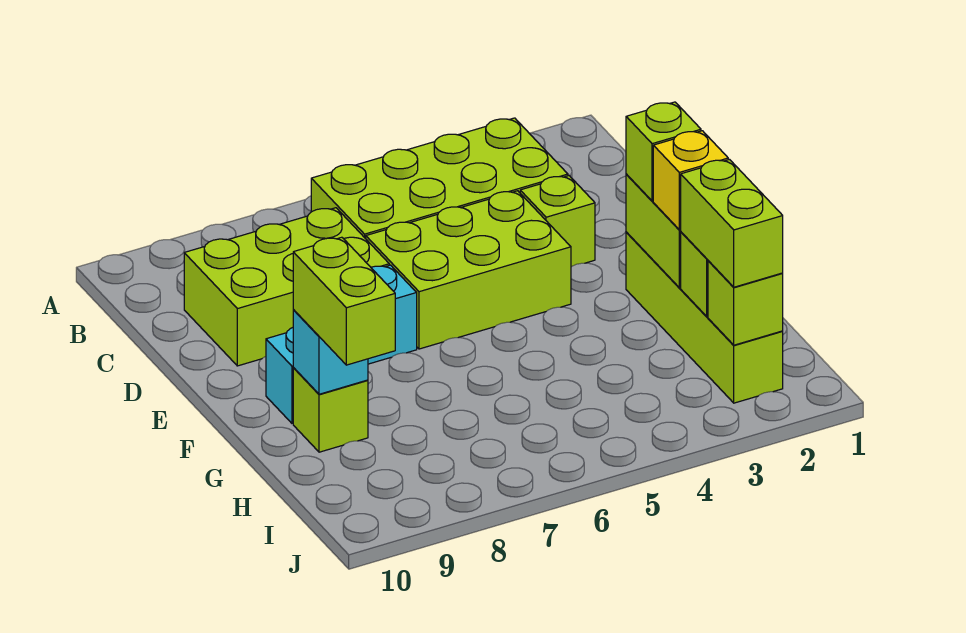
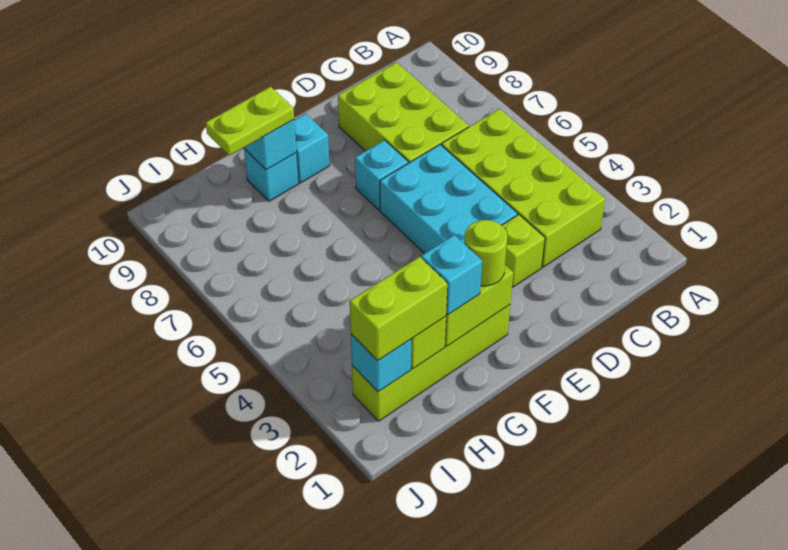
lime 2x3 brick [366,191,571,349] -> cyan 2x3 brick [380,145,518,254]
lime 1x1 brick [626,102,701,201] -> lime 1x1 round brick [464,220,507,286]
yellow 1x1 brick [653,131,728,230] -> cyan 1x1 brick [421,235,482,315]
lime 1x1 brick [293,368,368,452] -> cyan 1x1 brick [244,149,299,201]
lime 1x2 brick [293,237,395,365] -> lime 1x2 plate [206,87,294,156]
lime 1x1 brick [708,261,783,345] -> cyan 1x1 brick [351,334,411,392]

